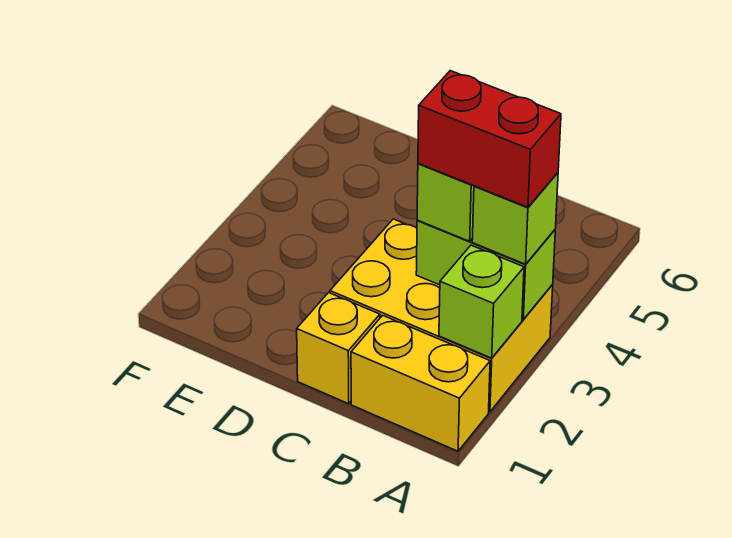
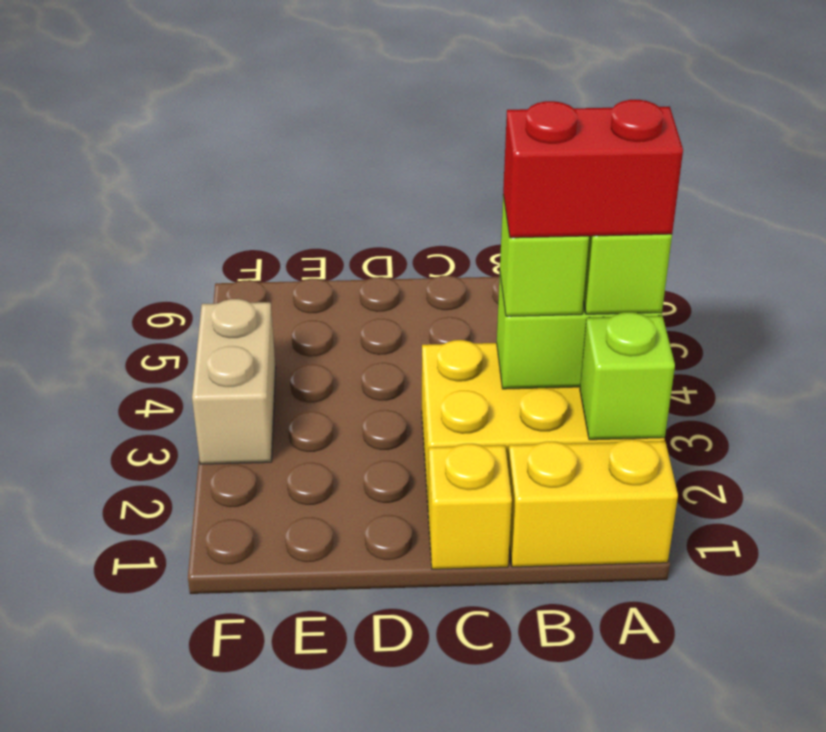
none -> tan 1x2 brick [192,299,276,464]

